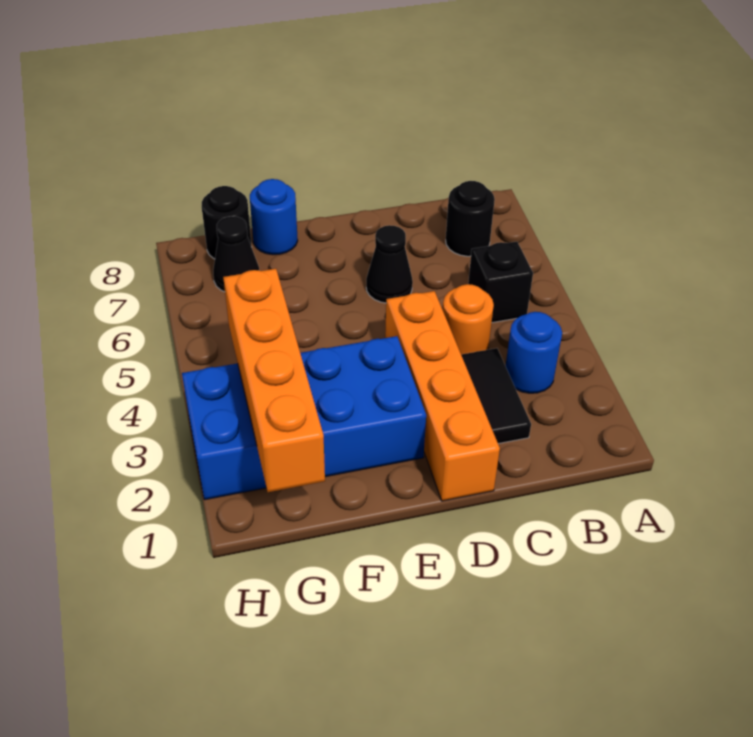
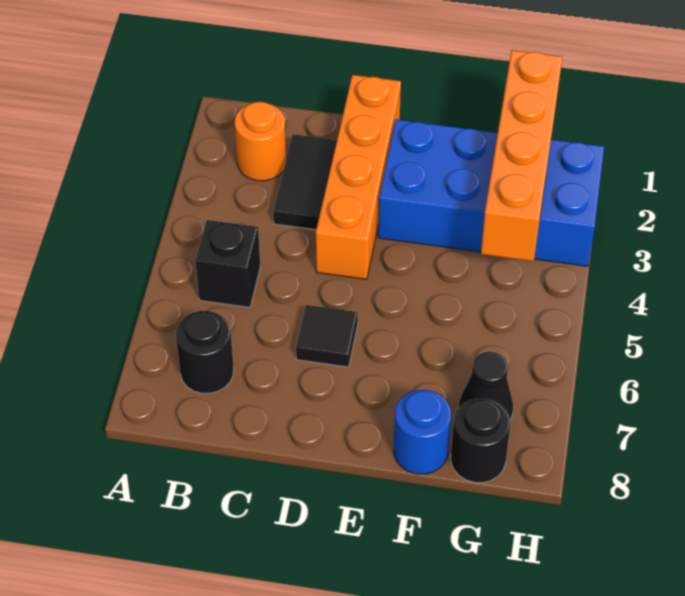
blue 1x1 round brick [506,312,562,393] -> none
orange 1x1 round brick [443,284,494,354] -> orange 1x1 round brick moved to [235,102,286,181]
black 1x1 cone [366,225,413,303] -> black 1x1 tile [296,305,358,367]

